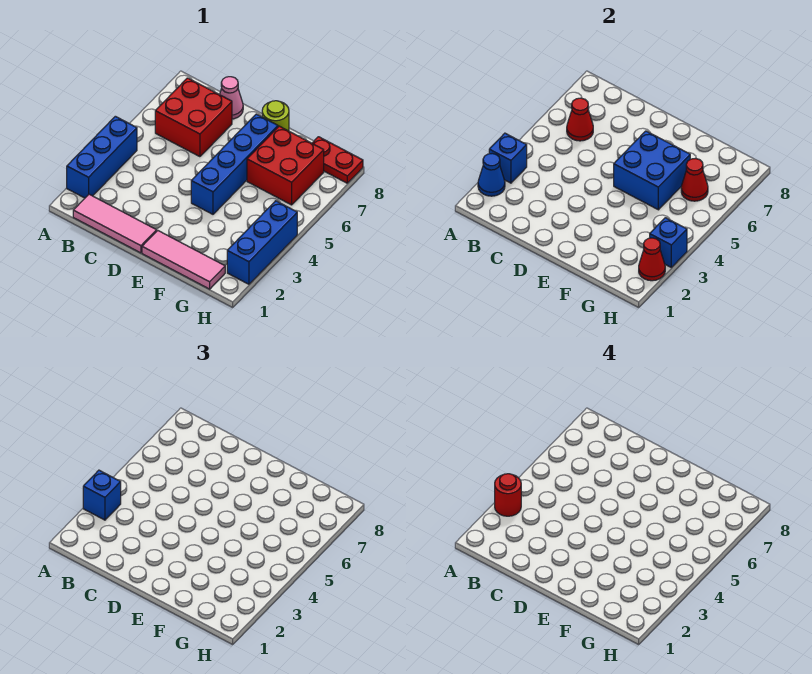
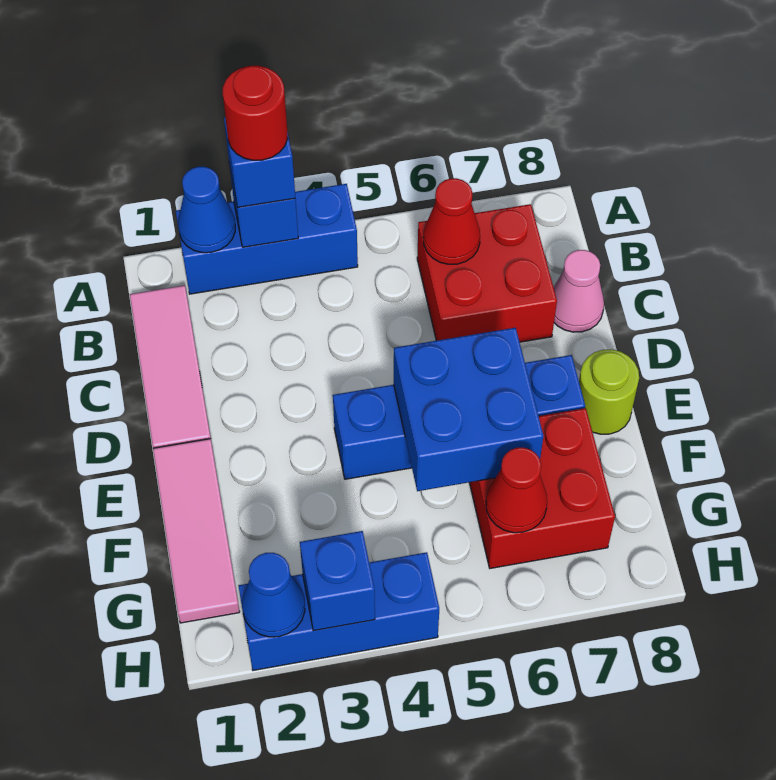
red 1x2 plate [312,137,363,183] -> none
red 1x1 cone [639,238,665,281] -> blue 1x1 cone [242,553,305,637]

